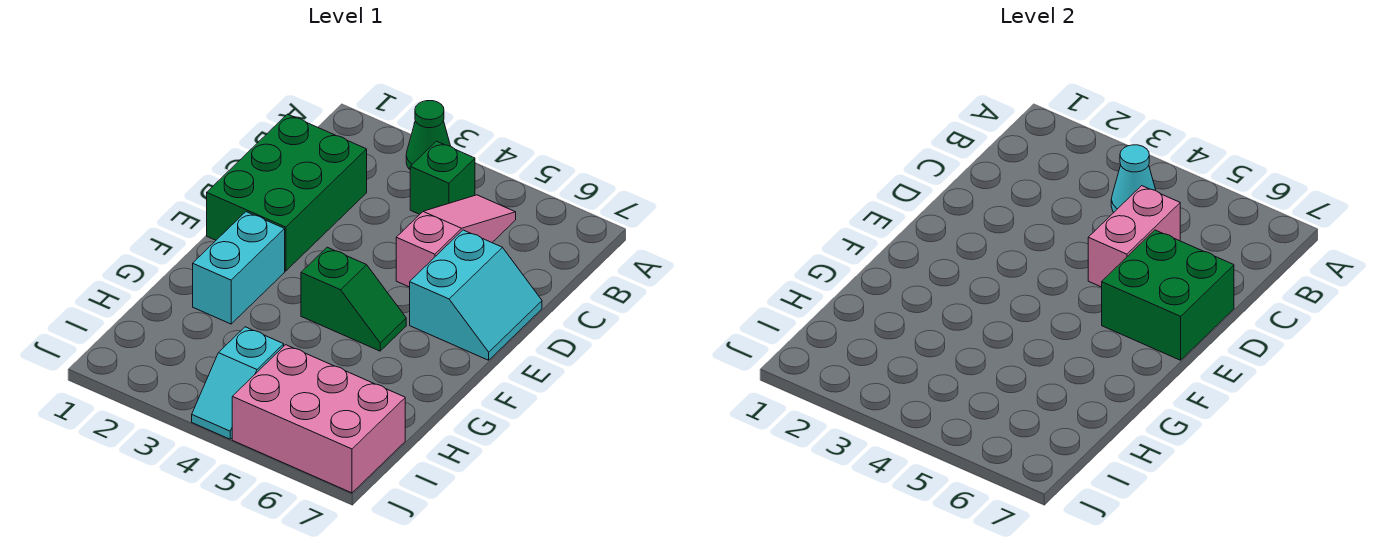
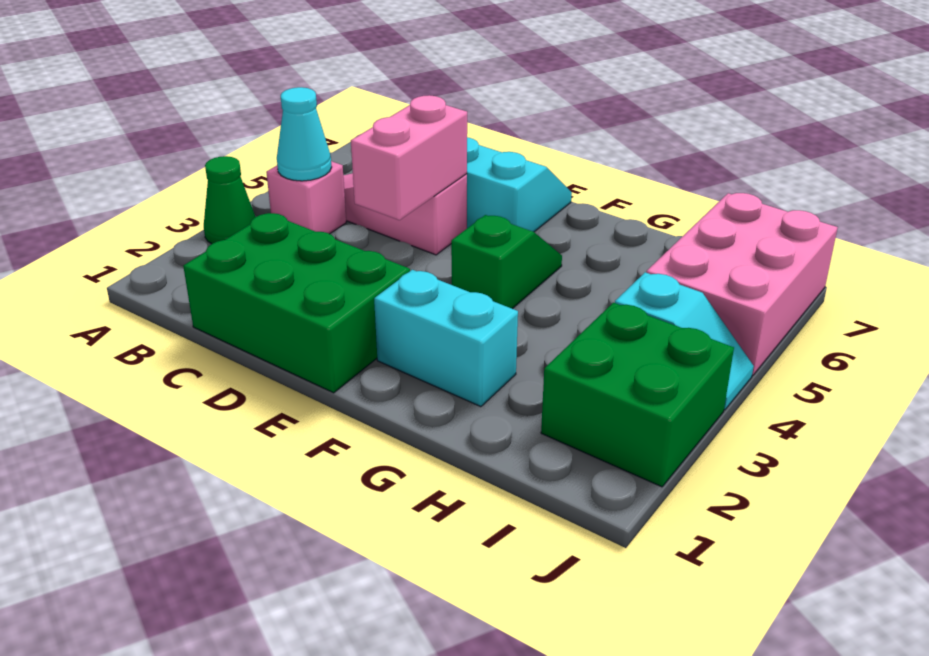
green 1x1 brick [410,141,475,214] -> pink 1x1 brick [266,161,346,234]
pink 1x2 brick [1088,186,1180,287] -> pink 1x2 brick turned to [351,95,467,220]
green 2x2 brick [1102,230,1234,360] -> green 2x2 brick moved to [541,303,734,487]

